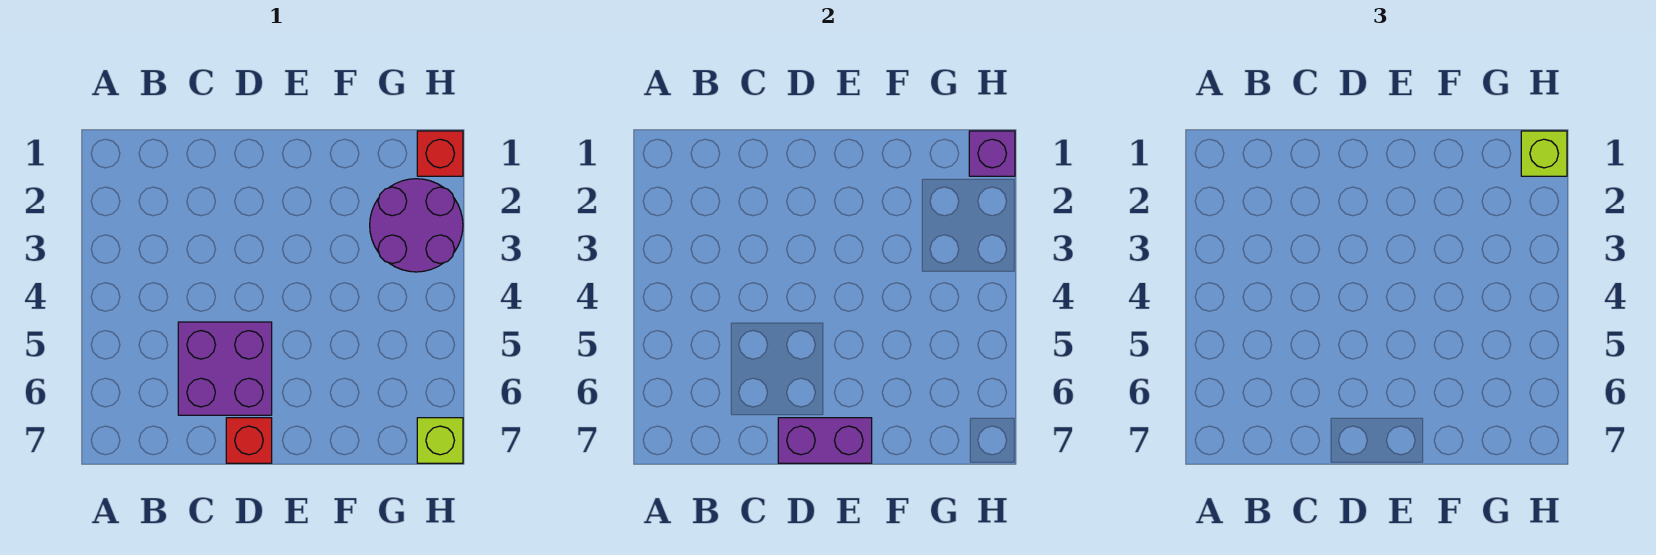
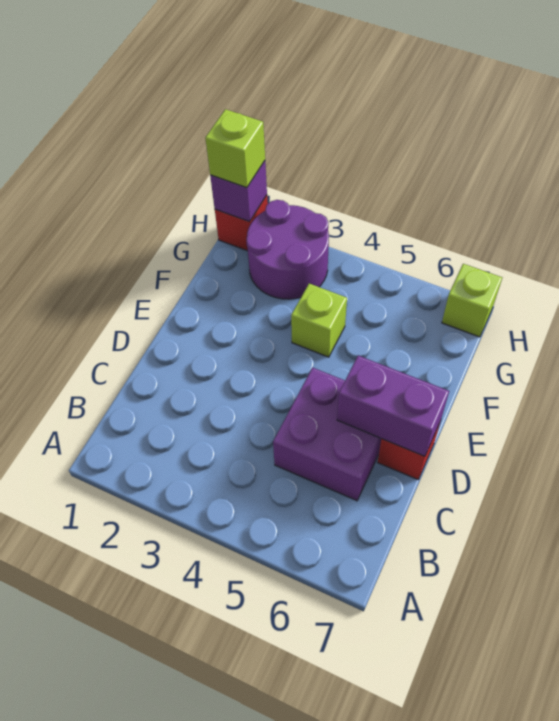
purple 1x2 brick [778,418,872,463] -> purple 1x2 brick turned to [337,356,449,456]
none -> lime 1x1 brick [291,284,347,357]

